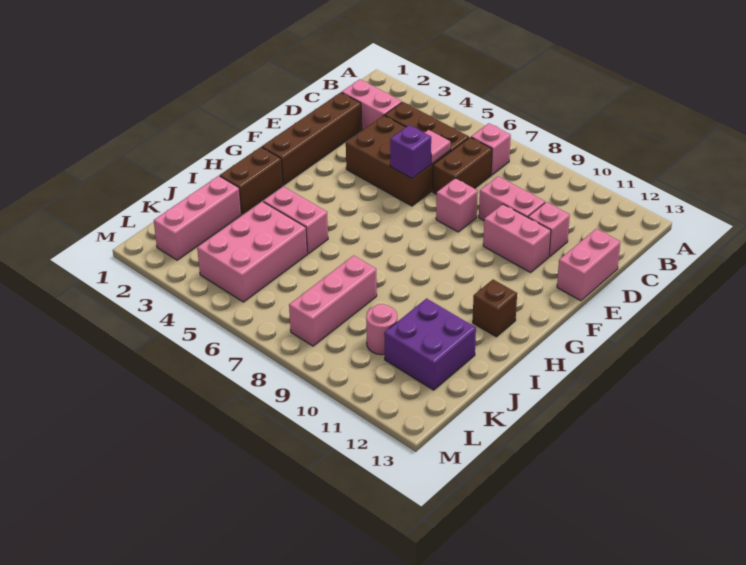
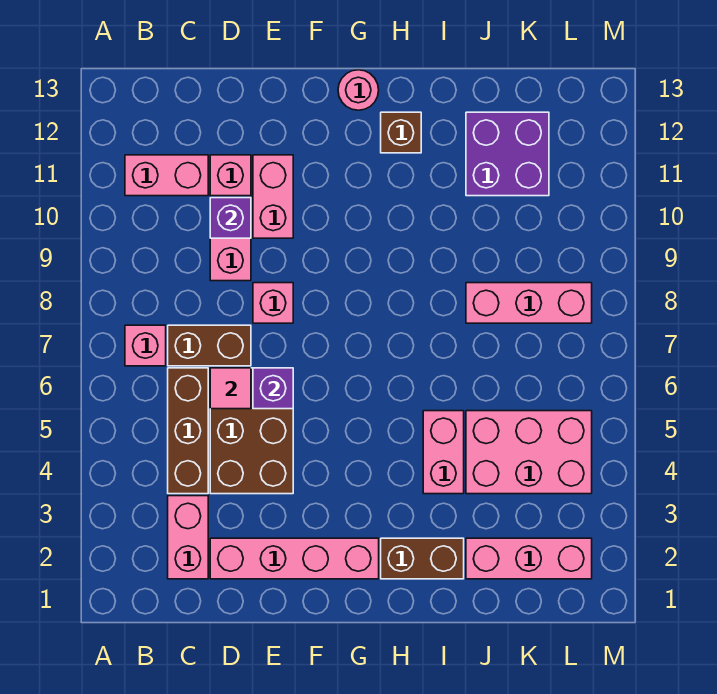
brown 1x4 brick [262,92,362,185] -> pink 1x4 brick [210,538,379,579]
none -> purple 1x1 brick [210,198,251,238]
pink 1x2 brick [557,229,620,301] -> pink 1x2 brick moved to [125,155,208,196]
pink 1x1 round brick [366,304,397,355] -> pink 1x1 round brick moved to [338,70,379,110]

